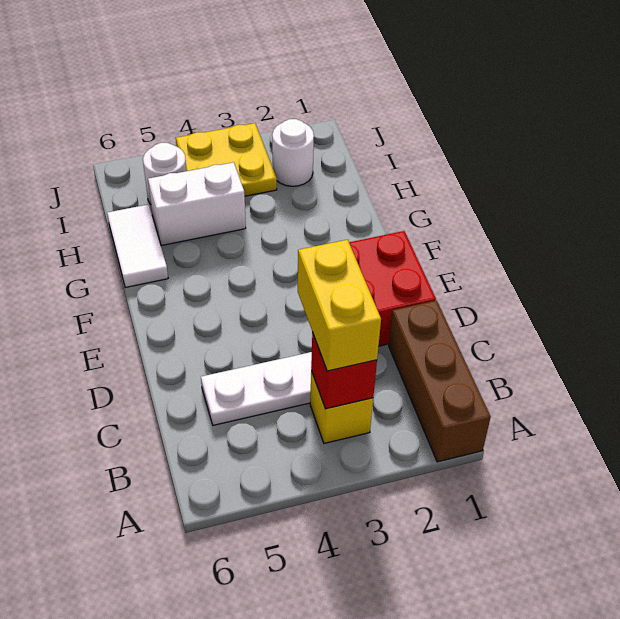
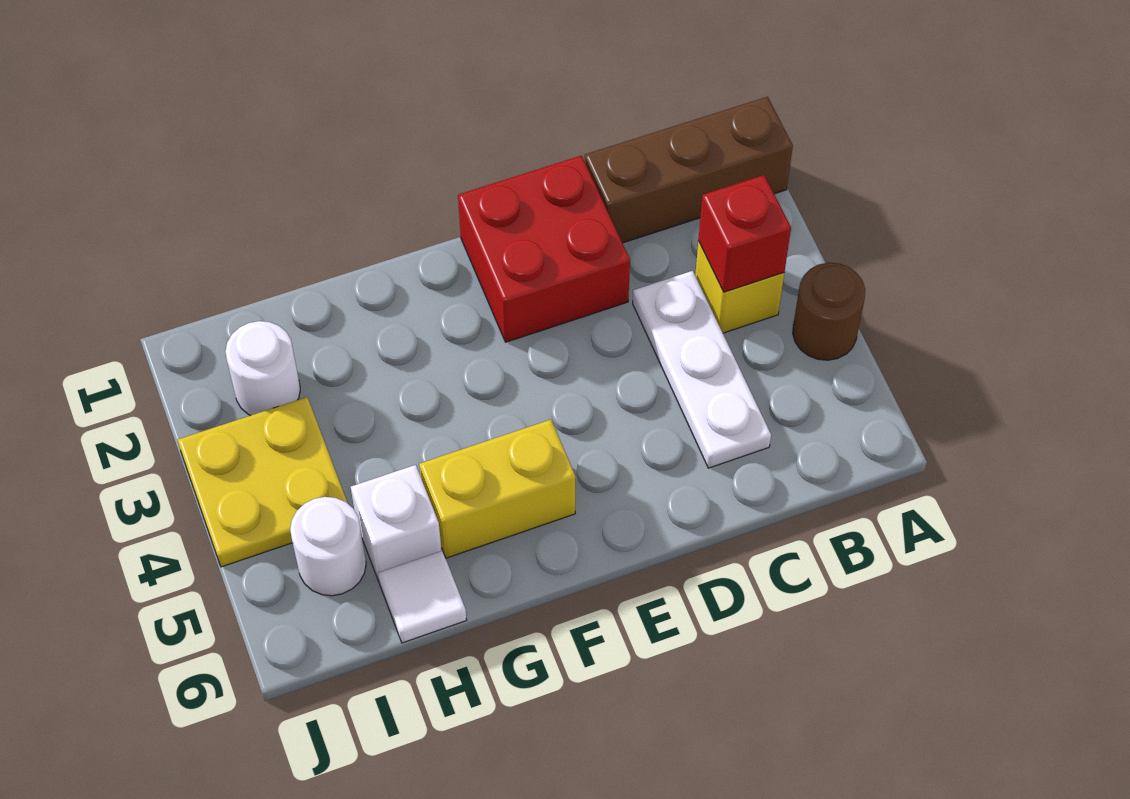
none -> brown 1x1 round brick [793,263,865,360]
yellow 1x2 brick [298,240,381,371] -> yellow 1x2 brick moved to [419,419,576,558]
white 1x2 tile [107,204,168,288] -> white 1x1 tile [378,551,467,643]
white 1x2 brick [148,162,246,246] -> white 1x1 brick [351,465,442,581]

